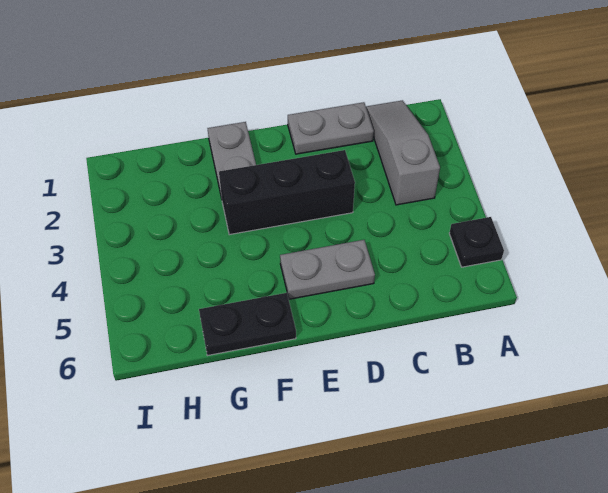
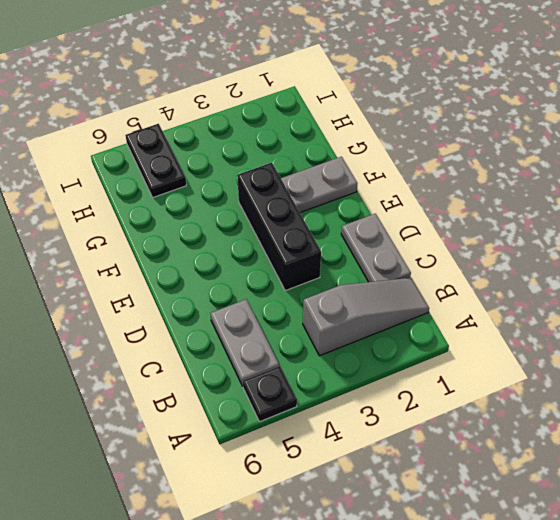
grey 1x2 plate [280,240,375,299] -> grey 1x2 plate moved to [211,299,279,386]
black 1x2 plate [199,293,296,356] -> black 1x2 plate moved to [125,124,186,197]

